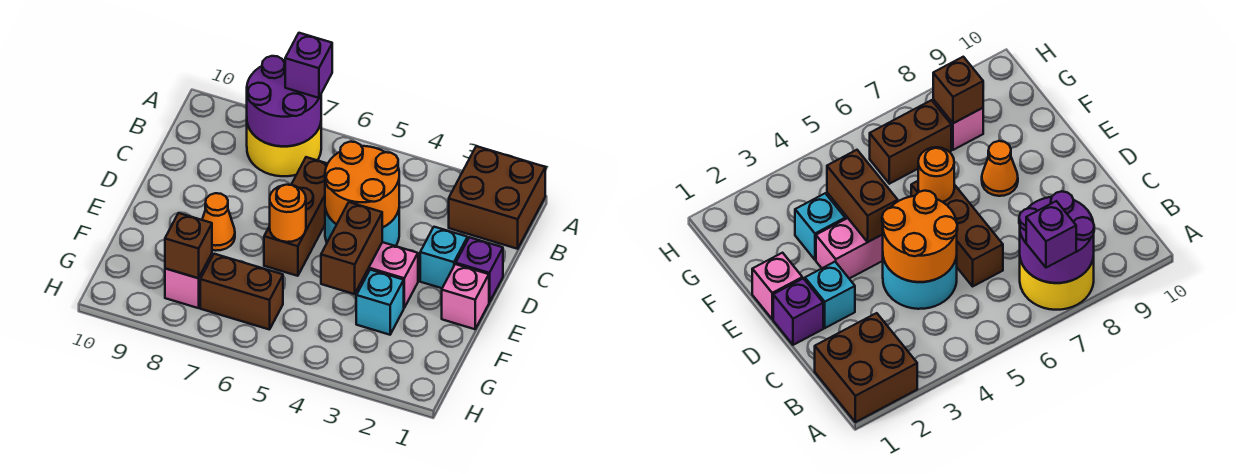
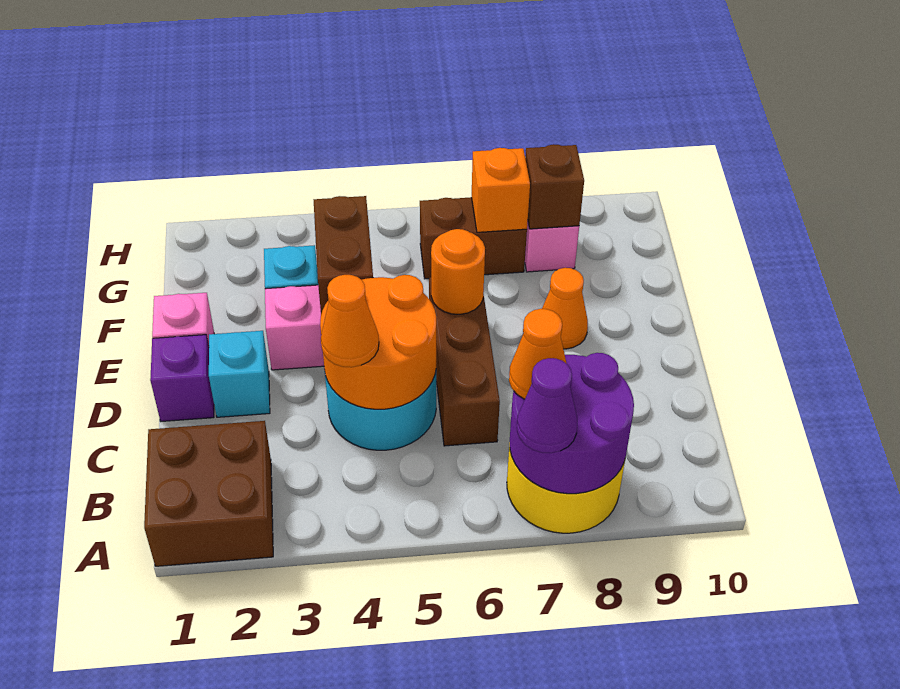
purple 1x1 brick [285,33,332,98] -> purple 1x1 cone [517,358,577,453]
none -> orange 1x1 cone [509,309,567,399]
none -> orange 1x1 cone [321,275,379,367]
none -> orange 1x1 brick [472,148,530,232]

